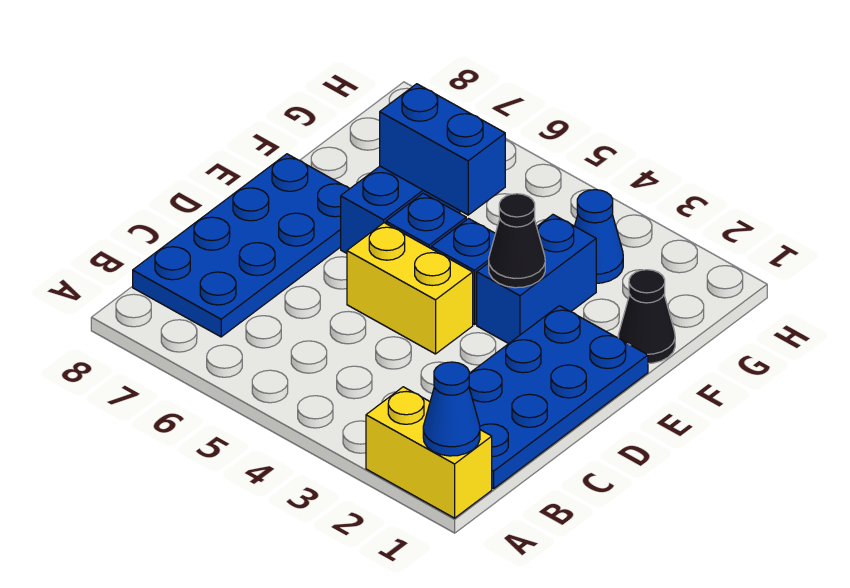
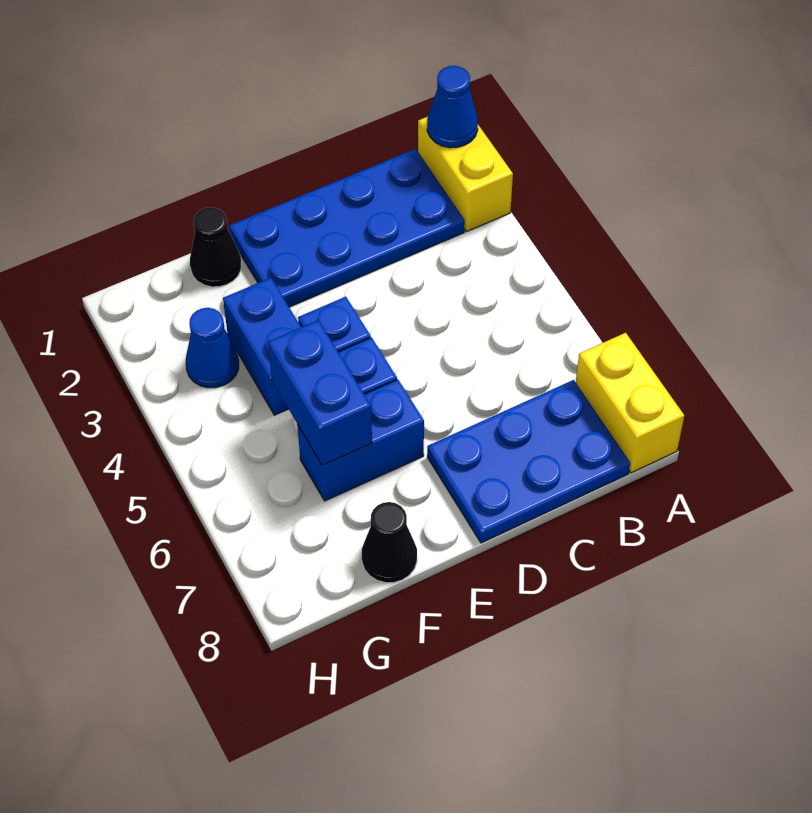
blue 2x4 plate [133,154,349,337] -> blue 2x3 plate [427,380,630,543]
yellow 1x2 brick [347,223,473,354] -> yellow 1x2 brick moved to [576,333,684,473]
blue 1x2 brick [477,215,596,344] -> blue 1x2 brick turned to [223,278,301,415]
black 1x1 cone [489,194,545,288] -> black 1x1 cone moved to [362,502,417,583]

